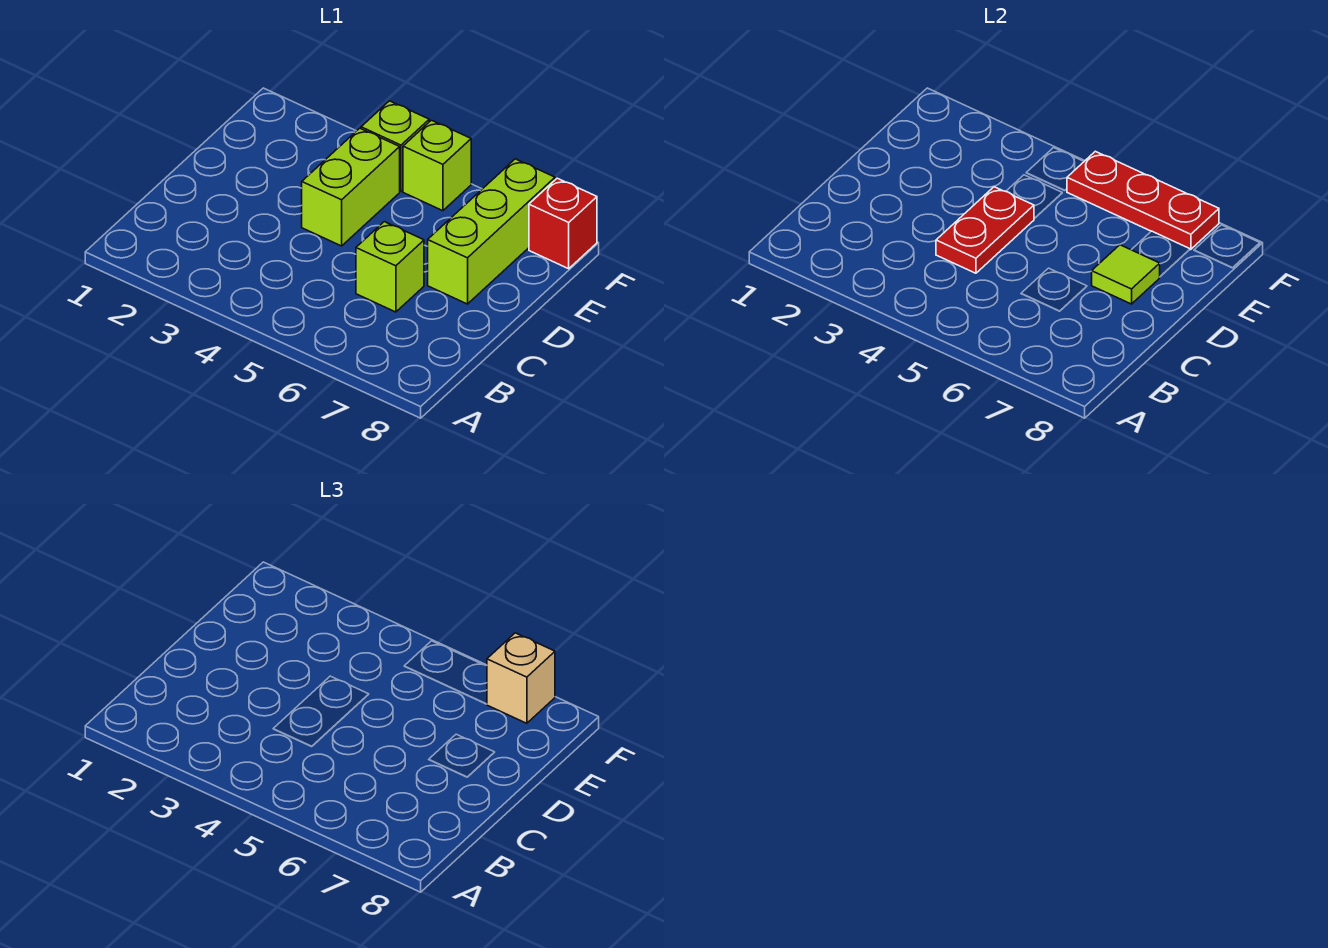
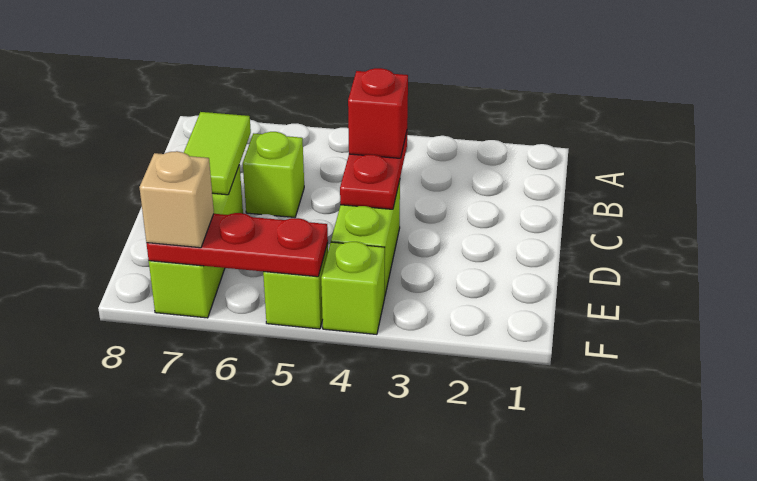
lime 1x1 tile [1092,245,1160,304] -> lime 1x2 tile [184,112,251,195]
red 1x1 brick [529,178,597,269] -> red 1x1 brick moved to [348,68,408,158]

